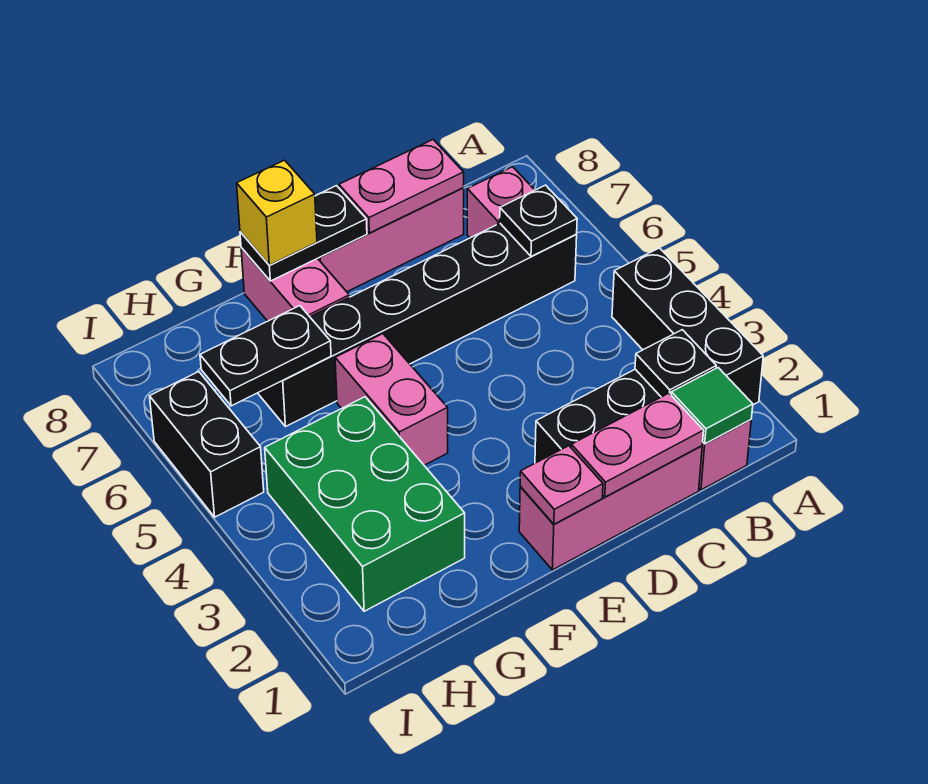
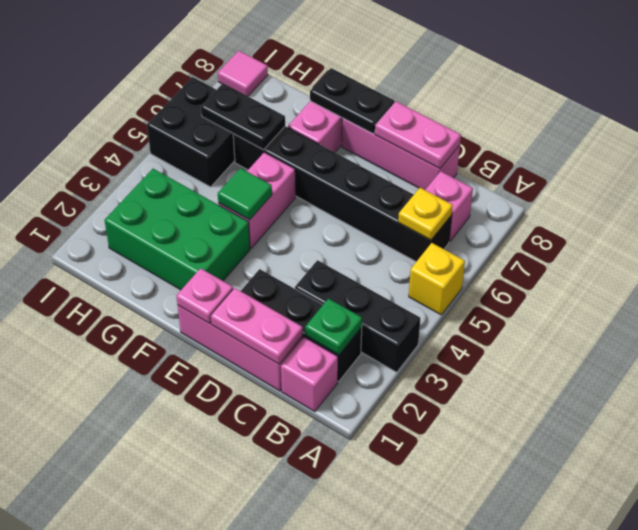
black 1x3 brick [612,248,763,405] -> black 1x3 brick turned to [295,260,420,372]
green 1x1 tile [671,368,753,444] -> green 1x1 tile moved to [218,168,272,220]
black 1x1 plate [635,330,716,397] -> green 1x1 plate [305,299,362,355]
black 1x1 plate [500,185,577,256] -> yellow 1x1 plate [398,188,453,240]
yellow 1x1 brick [237,160,317,265] -> yellow 1x1 brick moved to [409,243,465,315]
green 2x3 brick [265,397,465,611] -> green 2x3 brick turned to [105,169,250,290]
black 1x2 brick [150,372,264,517] -> black 2x2 brick [147,77,235,187]
none -> pink 1x1 tile [218,51,268,96]

